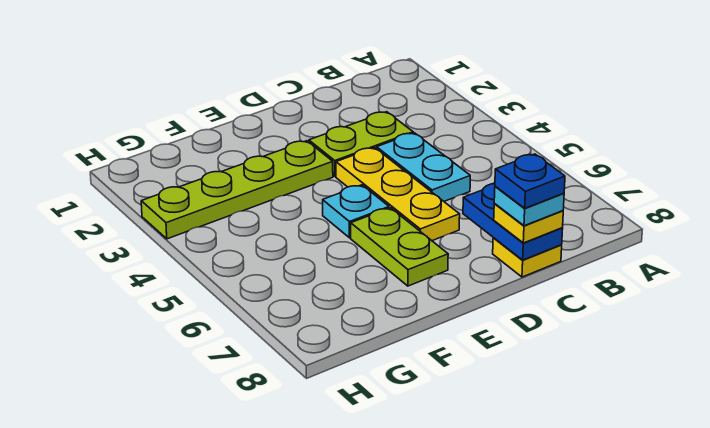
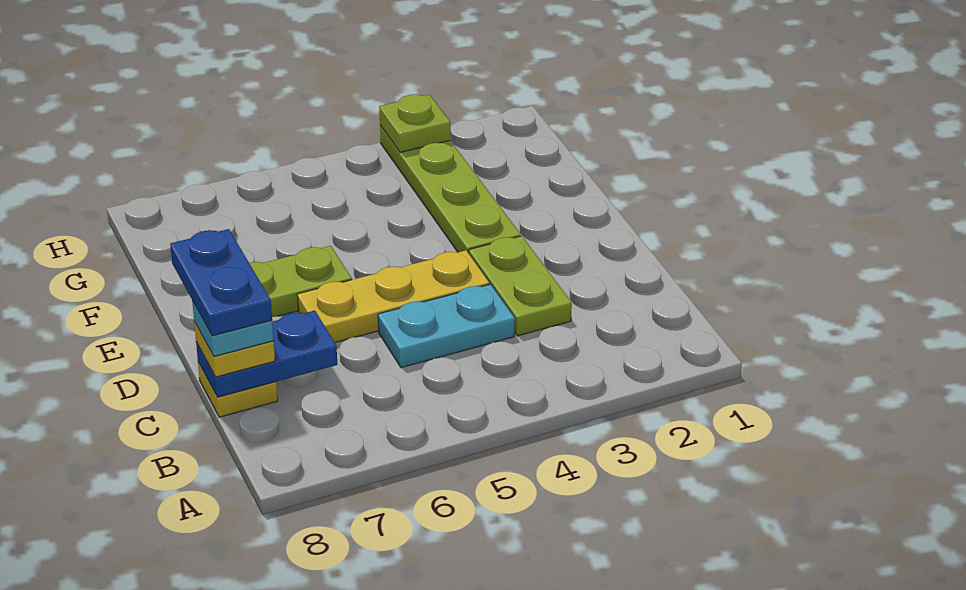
blue 1x1 plate [495,154,565,208] -> blue 1x2 plate [170,229,272,336]
cyan 1x1 plate [323,185,389,238] -> none
none -> lime 1x1 plate [379,94,451,152]

